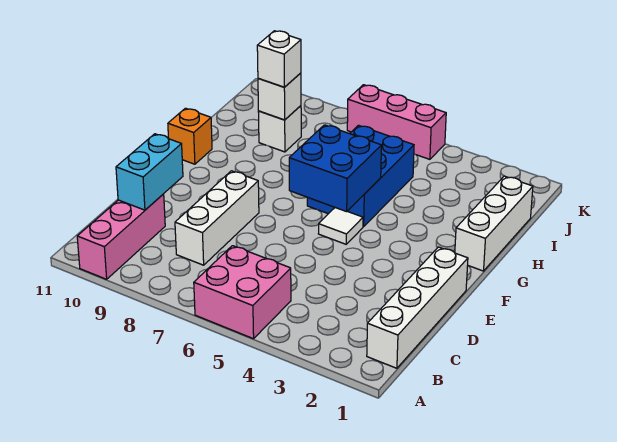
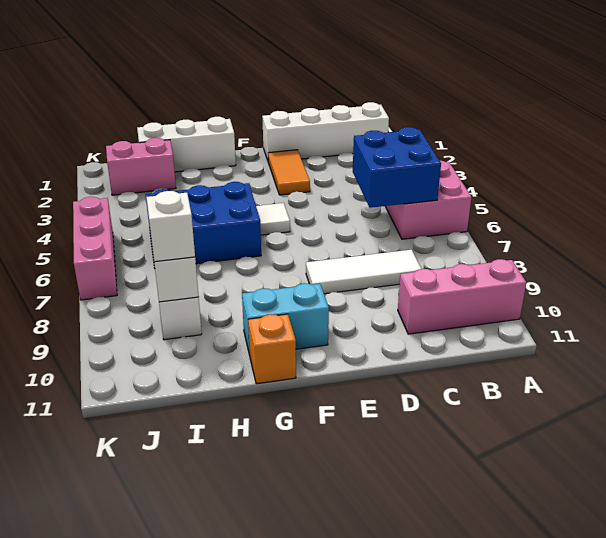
white 1x3 brick [175,171,259,265] -> white 1x3 tile [306,250,421,294]
cyan 1x2 brick [116,134,183,210] -> cyan 1x2 brick moved to [242,283,329,354]
none -> orange 1x2 tile [268,150,310,195]
blue 2x2 brick [289,125,382,212] -> blue 2x2 brick moved to [353,127,441,208]
none -> pink 1x2 brick [106,138,176,195]

